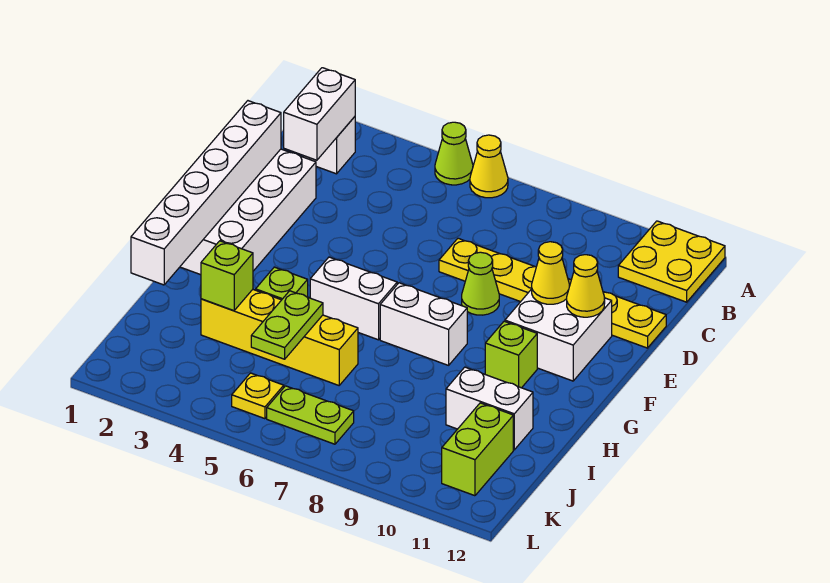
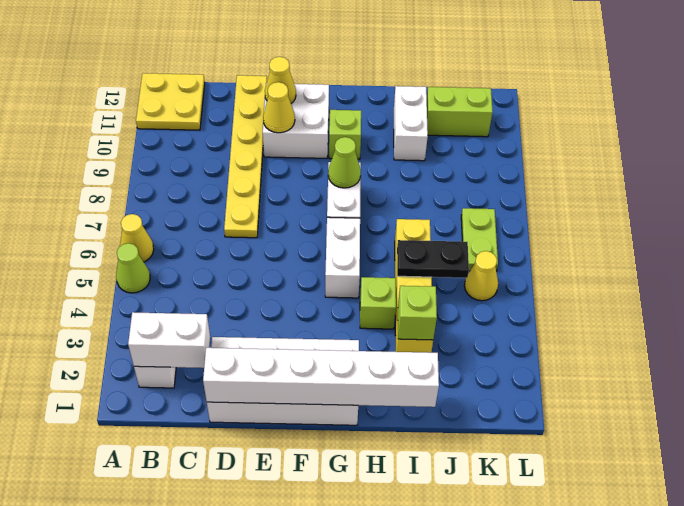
lime 1x1 cone [462,252,499,315] -> lime 1x1 cone moved to [328,137,361,188]
lime 1x2 plate [251,291,323,359] -> black 1x2 plate [397,240,469,278]
yellow 1x1 plate [232,373,284,419] -> yellow 1x1 cone [465,251,498,301]

